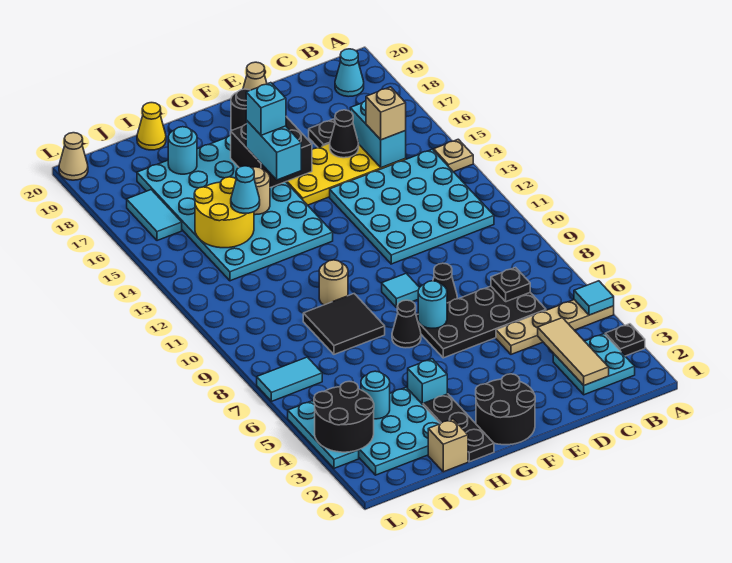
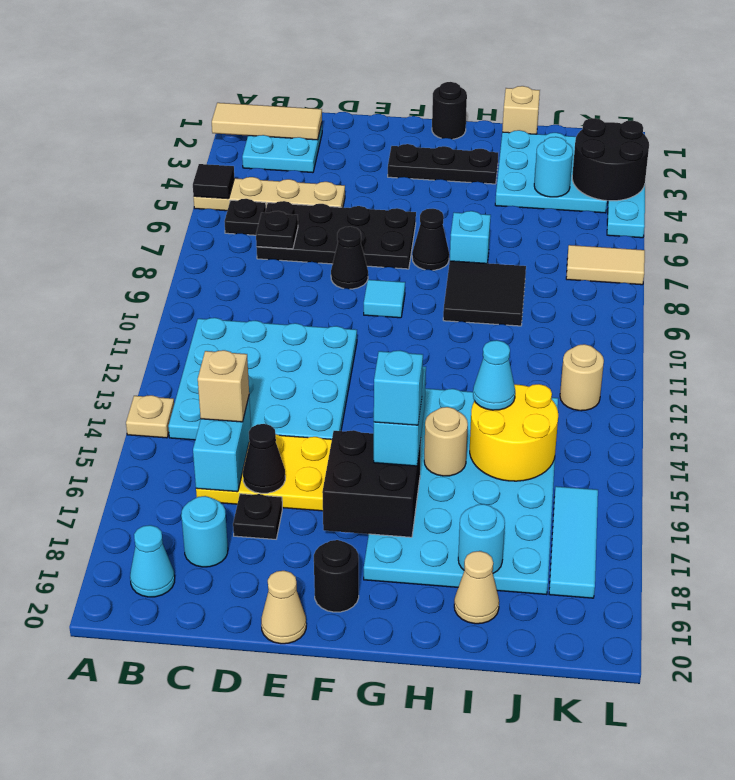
black 1x1 plate [605,324,645,356] -> black 1x1 plate moved to [224,199,266,235]
cyan 1x1 tile [574,281,614,315] -> black 1x1 tile [193,164,234,199]
tan 1x3 tile [538,318,609,385] -> tan 1x3 tile turned to [212,103,322,140]
black 2x2 round brick [476,374,535,445] -> black 1x1 round brick [432,82,467,139]
cyan 1x1 round brick [418,281,447,328] -> cyan 1x1 round brick moved to [181,496,228,567]
black 1x3 plate [423,394,494,462] -> black 1x3 plate turned to [388,144,498,184]
cyan 1x1 brick [408,359,447,405] -> cyan 1x1 brick moved to [450,211,491,263]
tan 1x1 round brick [319,260,348,305] -> tan 1x1 round brick moved to [560,344,604,411]
yellow 1x1 cone [137,103,166,150] -> none
cyan 1x2 tile [257,357,322,401] -> tan 1x2 tile [566,245,645,285]
cyan 1x2 tile [127,190,182,241] -> cyan 1x3 tile [549,486,598,598]
tan 1x1 cone [59,133,88,180] -> tan 1x1 cone moved to [454,551,499,624]

